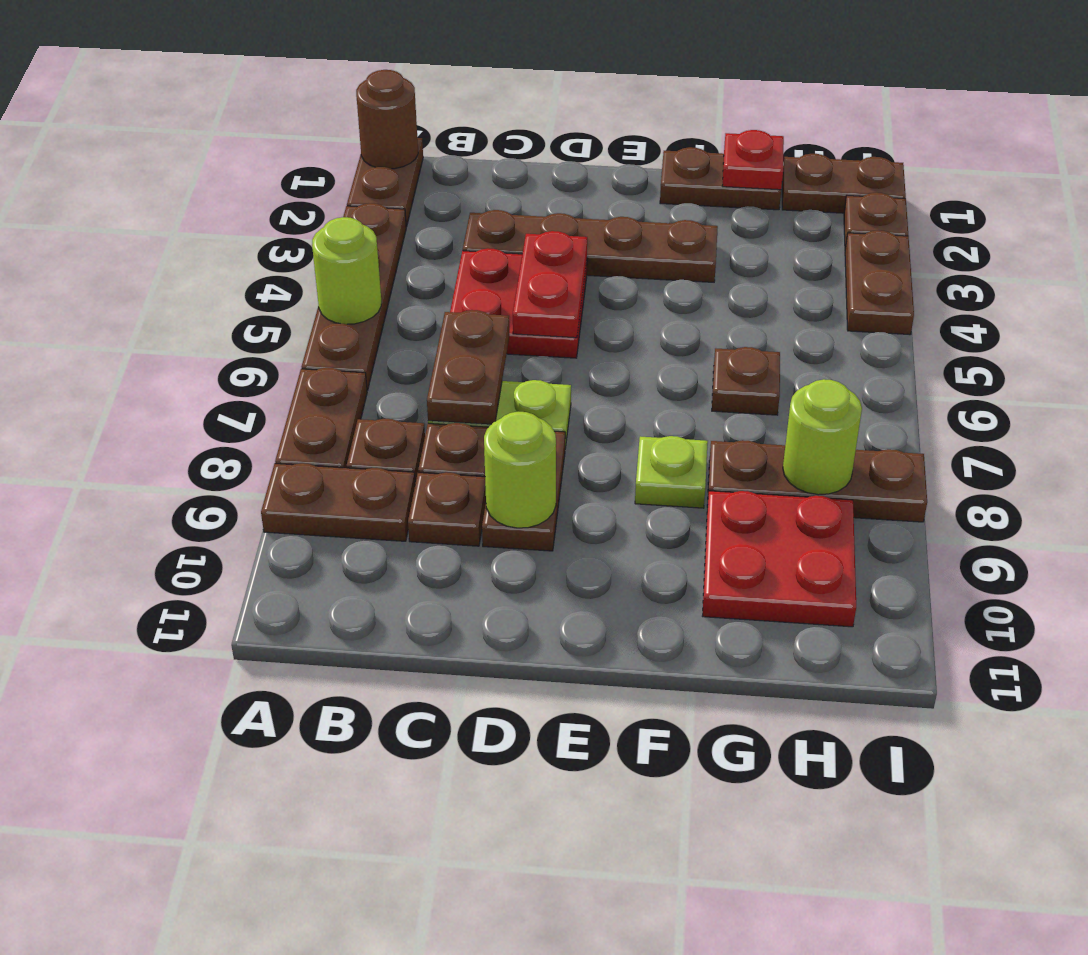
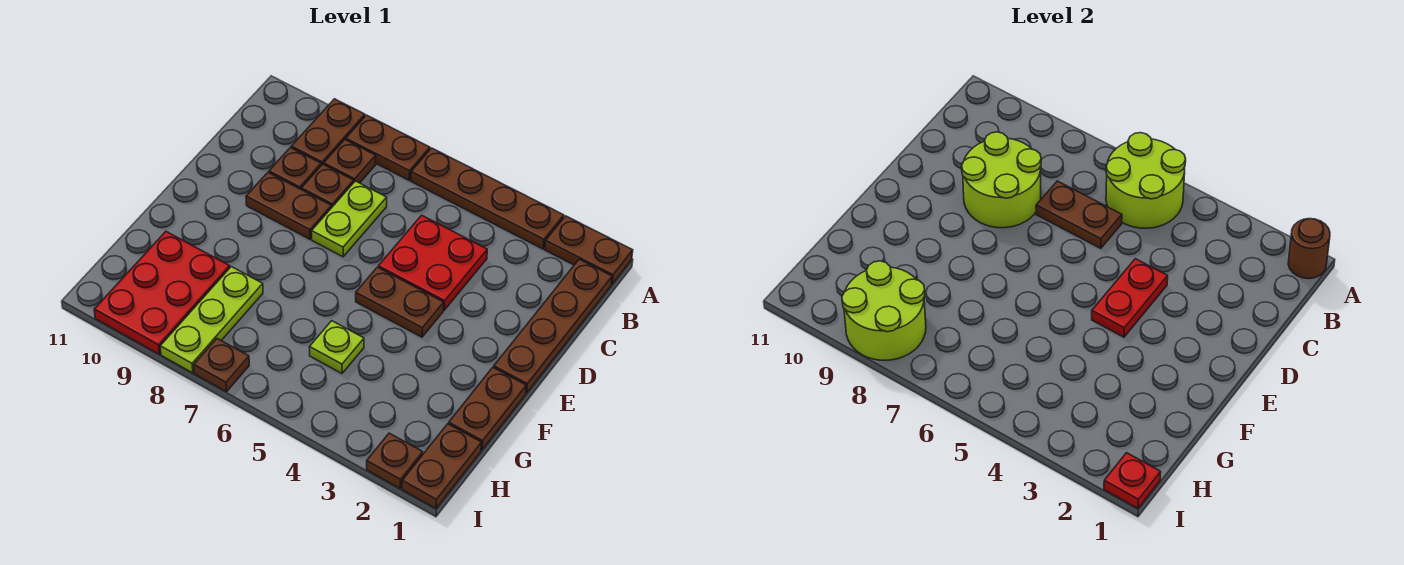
lime 1x1 round brick [312,217,381,324] -> lime 2x2 round brick [1106,133,1186,228]
brown 1x4 plate [463,210,718,282] -> brown 1x4 plate moved to [494,259,612,393]
red 1x2 plate [513,231,587,338] -> red 1x2 plate turned to [1092,259,1168,337]
lime 1x1 round brick [484,412,556,528] -> lime 2x2 round brick [962,132,1041,228]
lime 1x1 plate [635,436,708,508] -> lime 1x1 plate moved to [310,321,364,373]
red 1x1 plate [722,130,784,190] -> red 1x1 plate moved to [1104,453,1161,508]
brown 1x1 plate [712,347,780,415] -> brown 1x1 plate moved to [194,339,249,392]
brown 1x3 plate [707,440,927,522] -> lime 1x3 plate [160,267,263,373]
red 2x2 plate [703,491,856,627] -> red 2x3 plate [94,232,230,354]
lime 1x1 round brick [783,379,862,495] -> lime 2x2 round brick [842,261,926,360]
brown 1x2 plate [845,230,914,335] -> brown 1x2 plate moved to [356,267,444,337]

